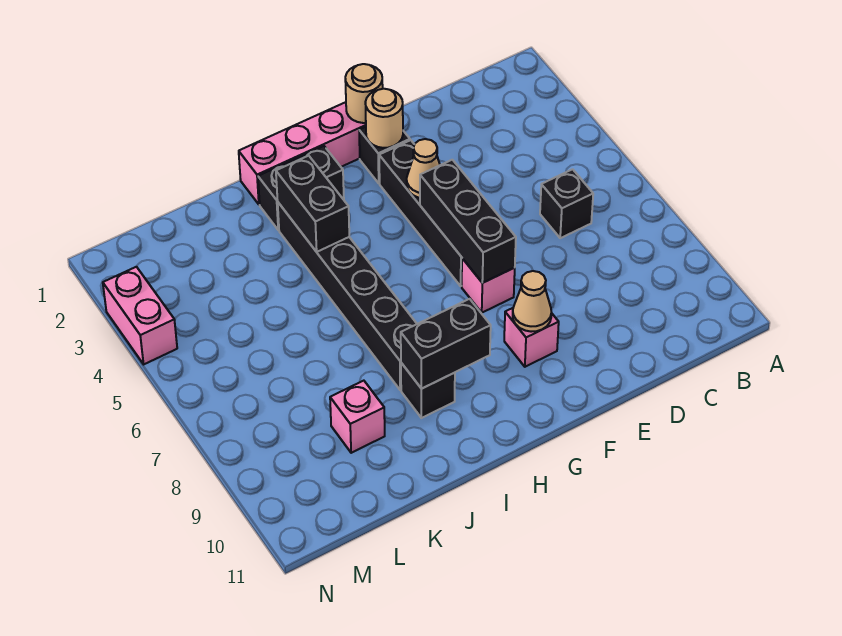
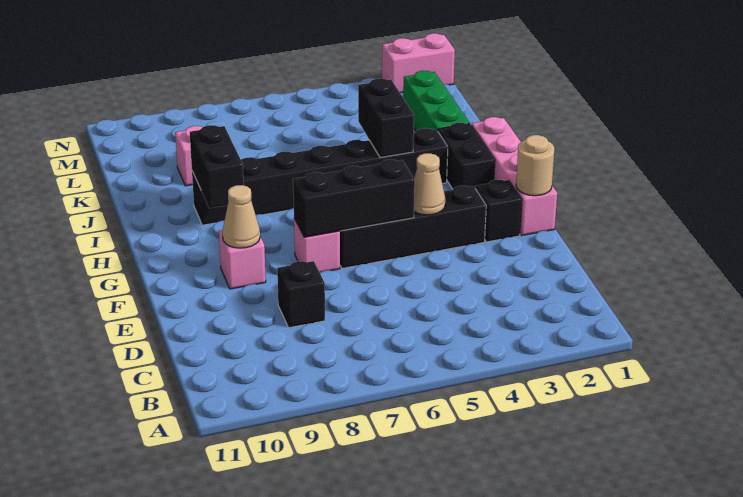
black 1x1 brick [540,169,593,238] -> black 1x1 brick moved to [277,261,325,328]
tan 1x1 round brick [365,89,403,148] -> none
black 1x2 brick [276,156,349,252] -> black 1x2 brick turned to [358,78,414,158]
none -> green 1x3 brick [403,71,469,131]
pink 1x2 brick [103,267,177,364] -> pink 1x2 brick moved to [382,33,455,93]

